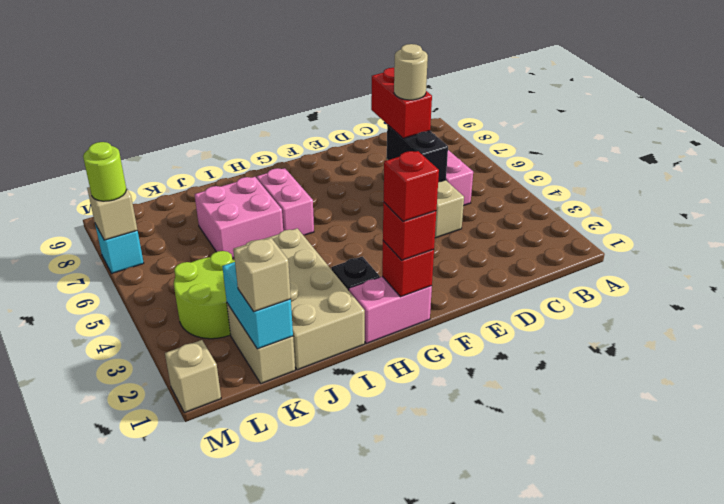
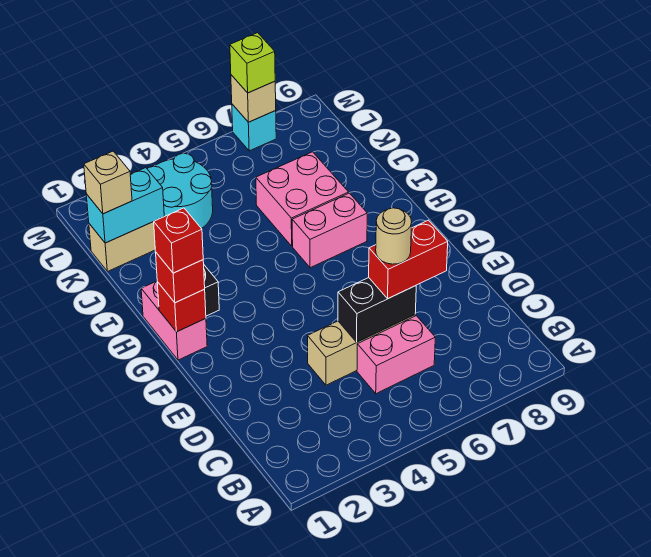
tan 2x4 brick [233,228,365,370] -> none
lime 2x2 round brick [174,251,235,339] -> cyan 2x2 round brick [148,153,213,229]
tan 1x1 brick [165,340,221,413] -> none
lime 1x1 round brick [83,142,126,201] -> lime 1x1 brick [230,33,275,93]

